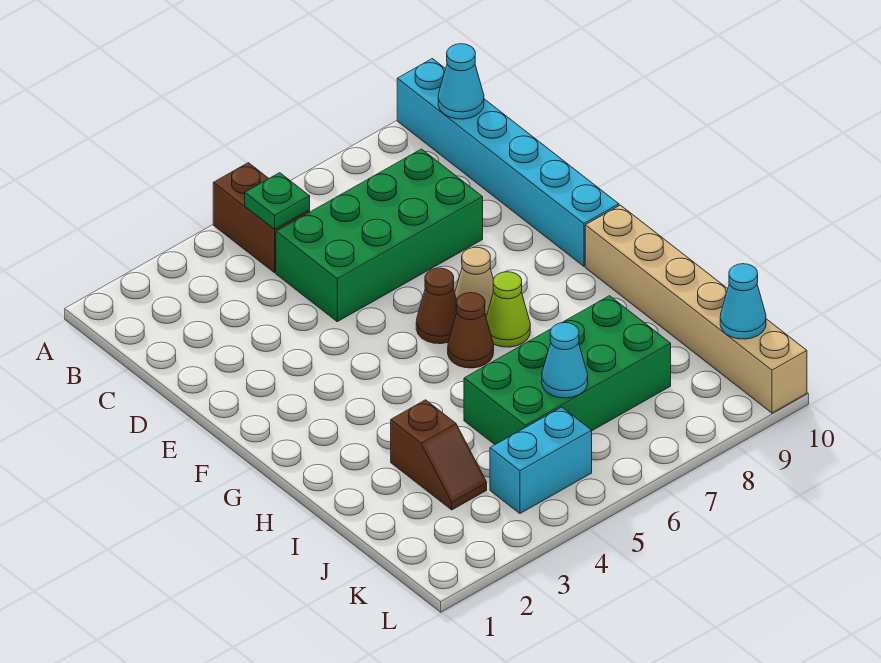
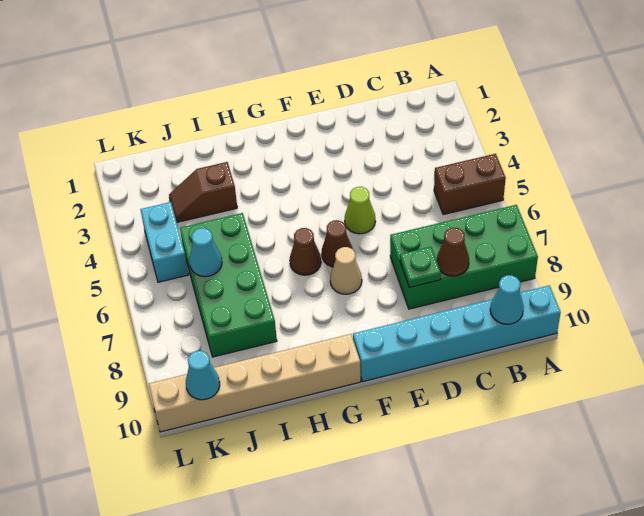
green 1x1 plate [245,173,310,230] -> green 1x1 plate moved to [400,247,441,287]
green 2x4 brick [276,149,483,322] -> green 2x4 brick turned to [390,205,538,309]
none -> brown 1x1 cone [437,228,469,276]
lime 1x1 cone [486,272,530,347] -> lime 1x1 cone moved to [345,187,375,234]

